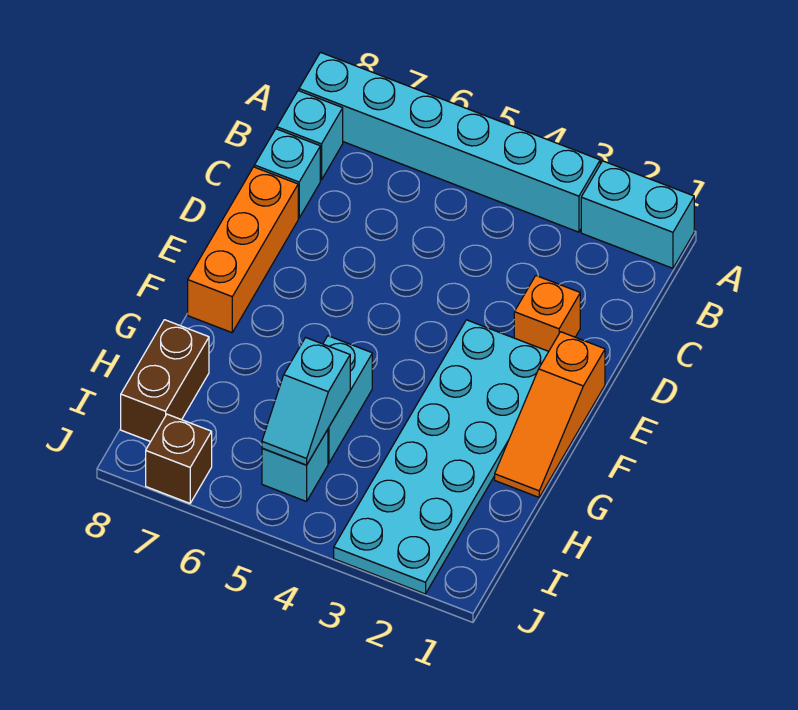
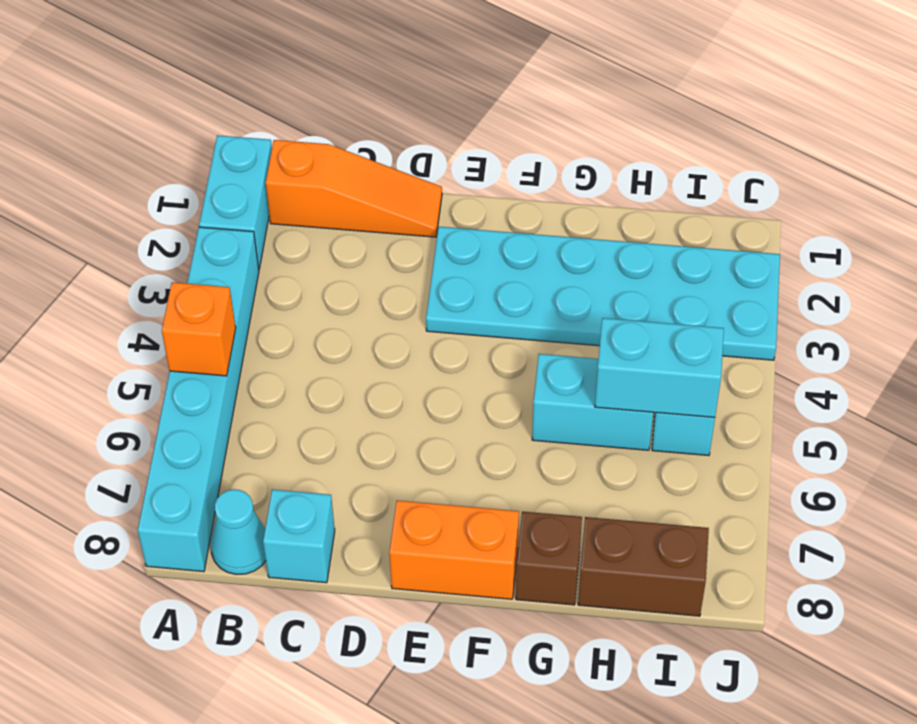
cyan 1x1 brick [277,91,343,180] -> cyan 1x1 cone [211,489,266,574]
orange 1x1 brick [514,276,580,351] -> orange 1x1 brick moved to [162,282,236,376]
orange 1x3 brick [188,167,298,333] -> orange 1x2 brick [389,500,519,599]
orange 1x3 slope [495,332,605,497] -> orange 1x3 slope moved to [266,140,442,237]
cyan 1x2 slope [262,338,350,465] -> cyan 1x2 brick [595,318,724,417]
brown 1x1 brick [146,414,212,503] -> brown 1x1 brick moved to [516,511,582,605]

